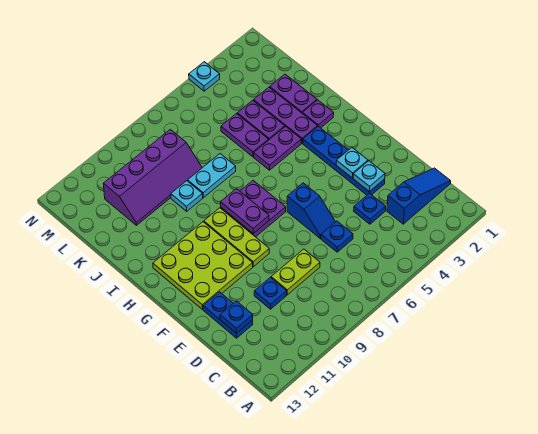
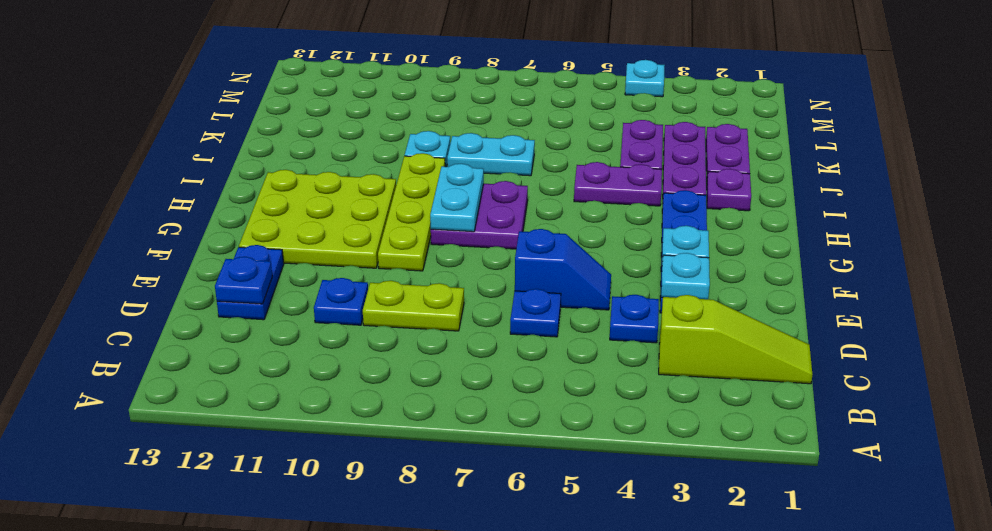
blue 1x3 slope [387,168,451,224] -> lime 1x3 slope [659,295,812,384]
blue 1x2 slope [287,183,335,238] -> blue 1x2 slope turned to [515,229,611,310]
lime 1x3 plate [204,208,269,267] -> lime 1x4 plate [378,153,445,271]
purple 1x2 plate [221,189,269,233] -> cyan 1x2 plate [430,164,484,232]
purple 1x2 plate [221,114,269,157] -> none
purple 2x4 slope [103,129,202,225] -> none

